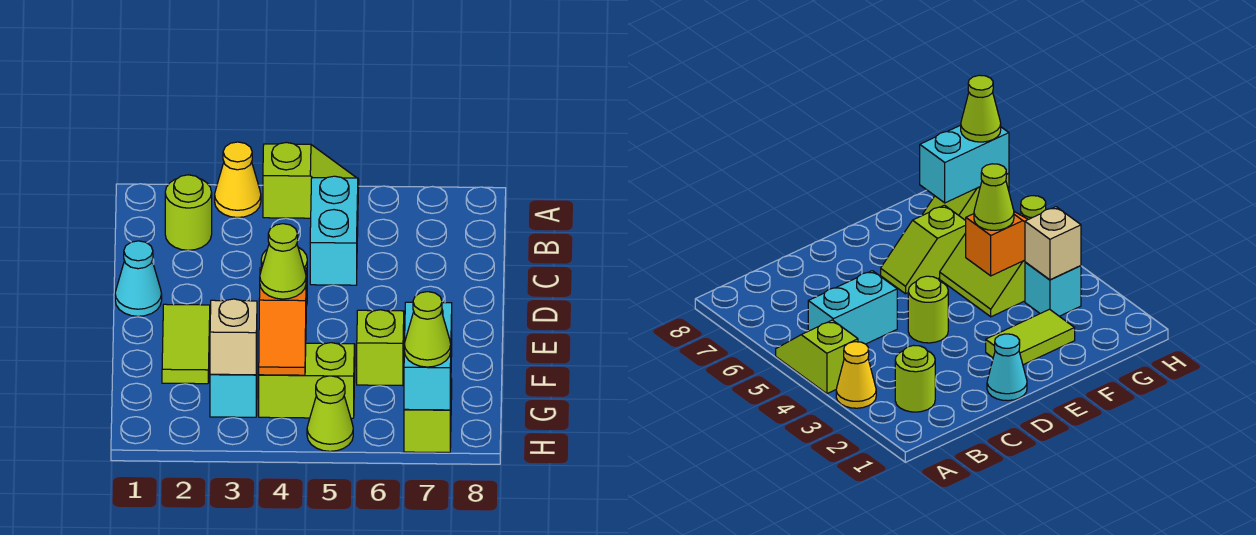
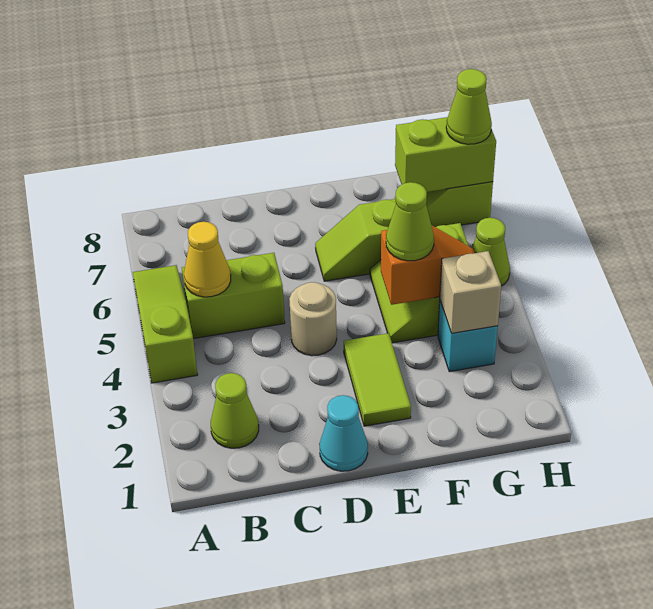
yellow 1x1 cone [215,142,261,218] -> yellow 1x1 cone moved to [184,222,231,297]
lime 1x2 slope [263,143,359,218] -> lime 1x3 slope [133,265,198,383]
lime 1x1 round brick [165,175,212,250] -> lime 1x1 cone [211,373,259,448]
cyan 1x2 brick [310,176,358,285] -> lime 1x2 brick [182,253,285,339]
lime 1x1 round brick [908,276,948,343] -> tan 1x1 round brick [289,282,337,356]
lime 1x2 tile [162,304,210,384] -> lime 1x2 tile turned to [344,333,411,426]
cyan 1x2 brick [404,302,452,410] -> lime 1x2 brick [395,117,496,192]

